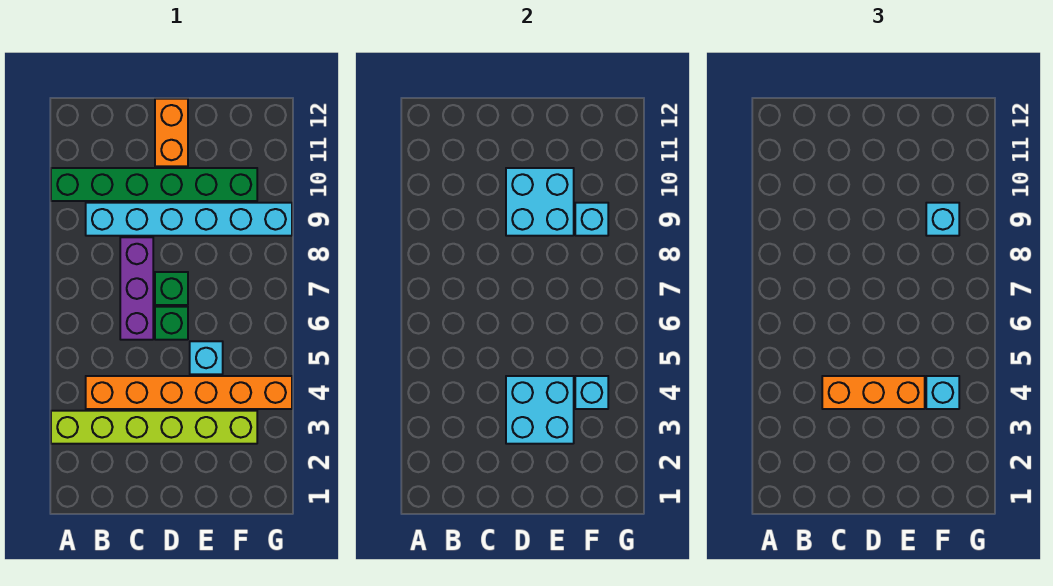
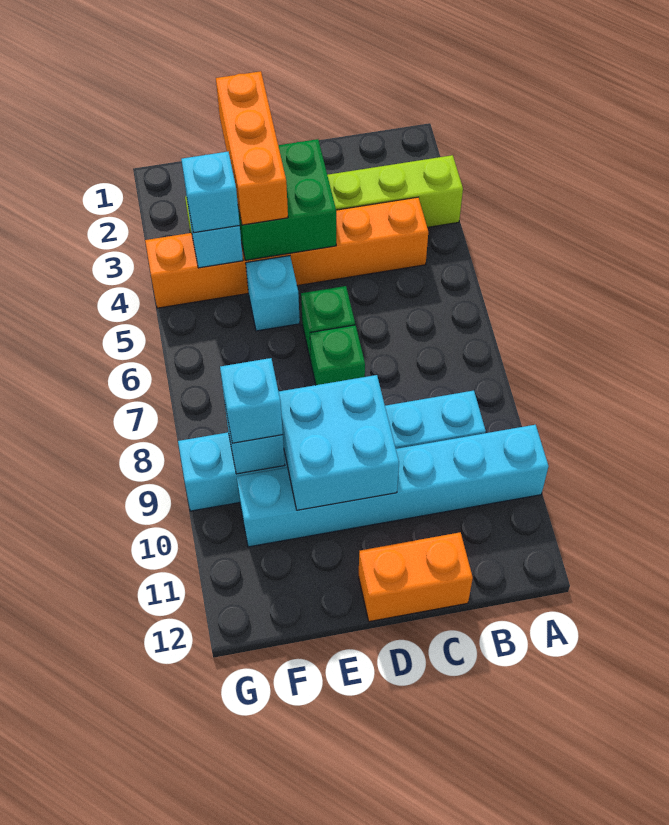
green 1x6 brick [51,168,257,201] -> cyan 1x6 brick [237,425,548,547]
orange 1x3 brick [822,376,925,409] -> orange 1x3 brick turned to [216,71,288,225]
purple 1x3 brick [120,237,153,340] -> none
cyan 2x2 brick [506,376,574,444] -> green 2x2 brick [238,139,336,260]
orange 1x2 brick [155,99,188,166] -> orange 1x2 brick turned to [359,532,473,622]

